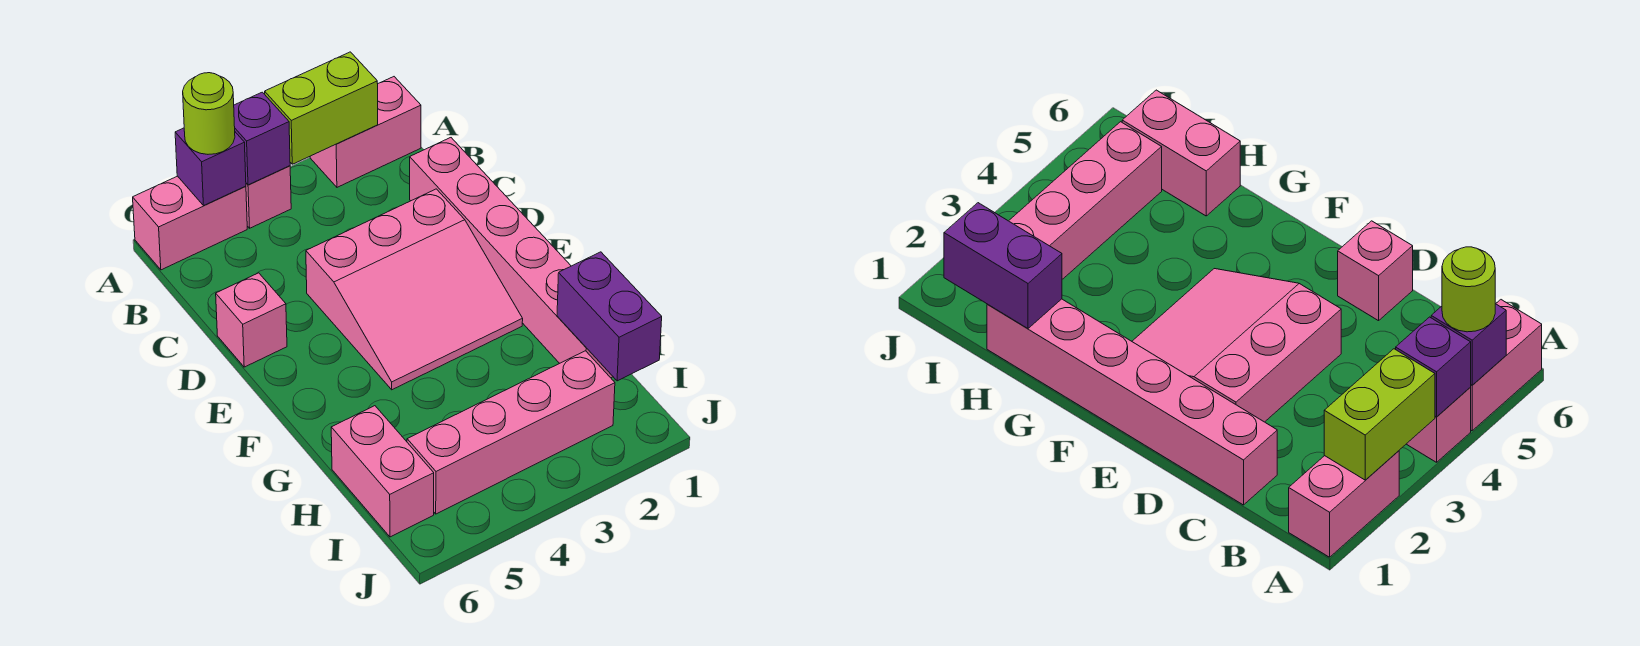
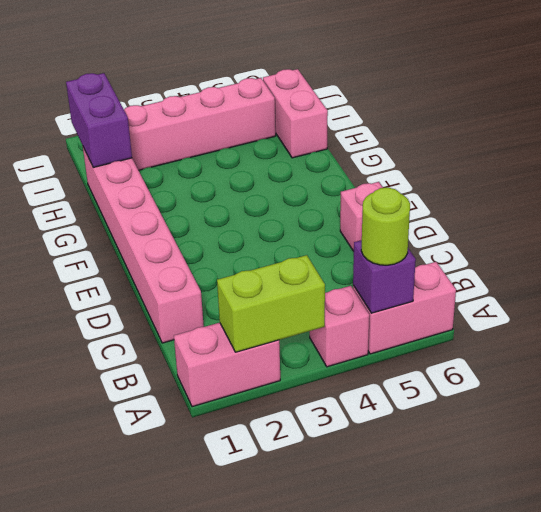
purple 1x1 brick [234,92,290,185] -> none
pink 3x3 slope [306,189,523,390] -> none

